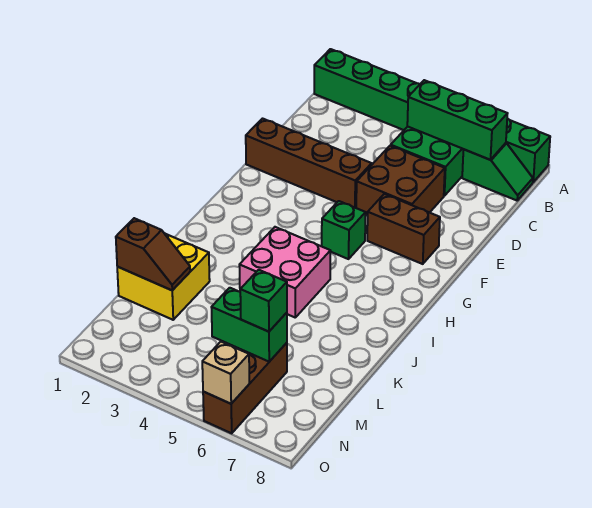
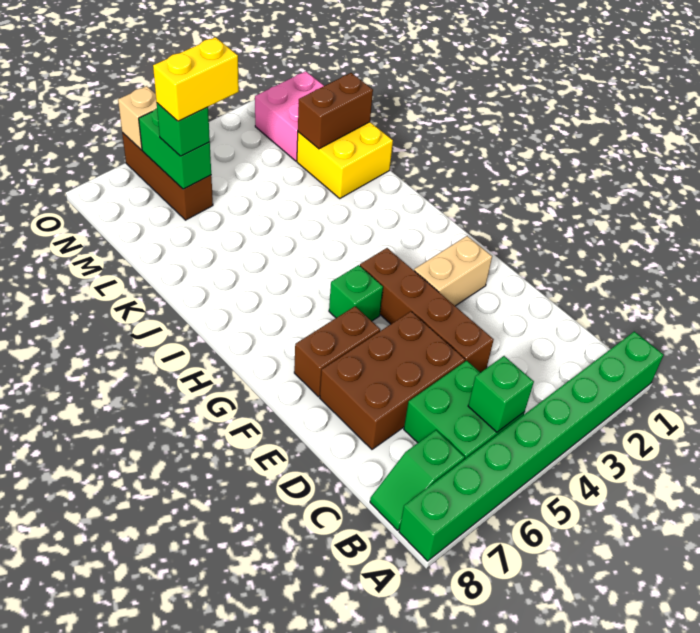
green 1x3 brick [407,80,508,160] -> green 1x1 brick [468,356,534,432]
brown 2x2 brick [356,146,445,215] -> brown 2x3 brick [320,311,465,449]
brown 1x4 brick [246,119,372,208] -> brown 1x4 brick turned to [360,248,494,372]
none -> tan 1x2 brick [414,236,492,306]
pink 2x2 brick [239,227,331,317] -> pink 2x2 brick moved to [255,71,324,161]
brown 1x2 slope [116,218,190,290] -> brown 1x2 brick [298,73,373,149]
green 1x2 brick [211,288,287,362] -> green 1x2 brick turned to [139,108,211,189]
none -> yellow 1x2 brick [153,37,239,121]

